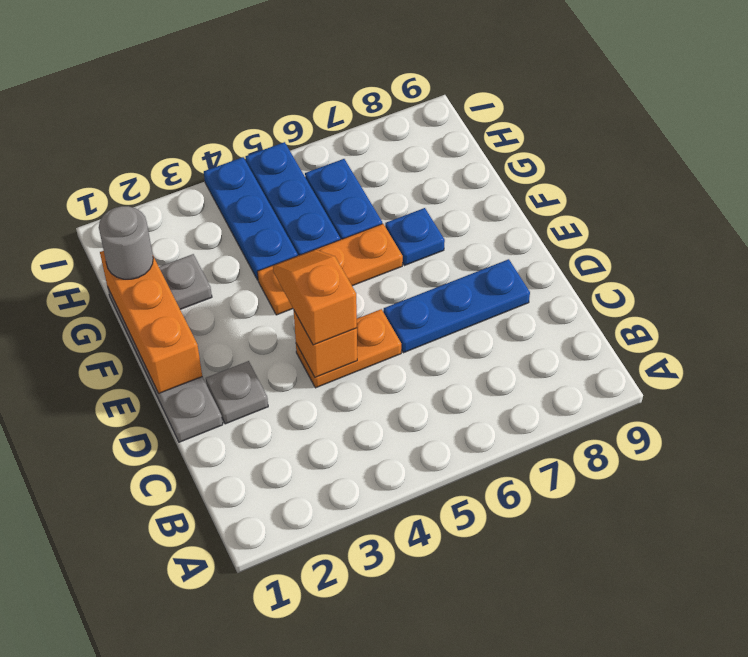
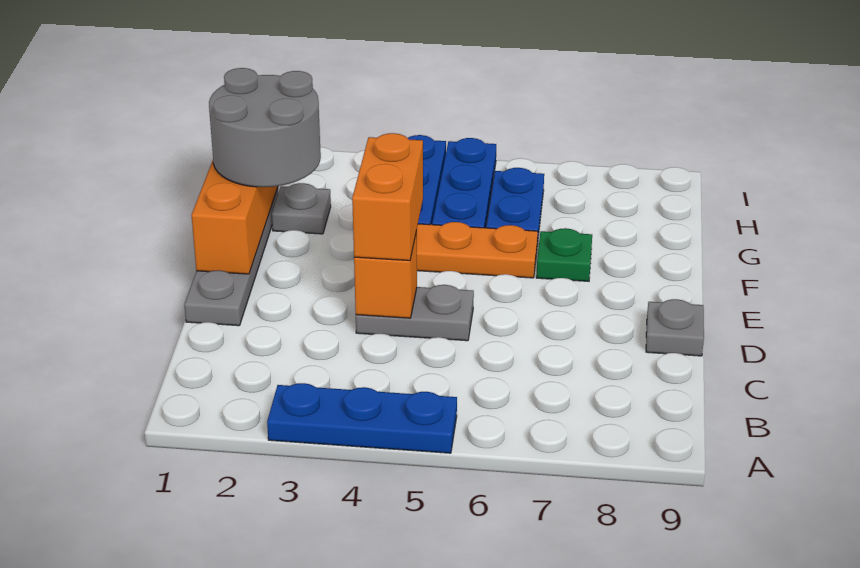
grey 1x1 plate [206,361,268,424] -> grey 1x1 plate moved to [646,299,704,356]
orange 1x2 plate [296,309,401,388] -> grey 1x2 plate [356,285,474,341]
orange 1x2 slope [273,250,357,345] -> orange 1x2 brick [352,133,423,261]
blue 1x3 plate [383,259,530,353] -> blue 1x3 plate moved to [267,383,457,453]
blue 1x1 plate [385,208,445,266] -> green 1x1 plate [536,228,592,281]
grey 1x1 round brick [99,206,153,279] -> grey 2x2 round brick [209,68,321,187]

